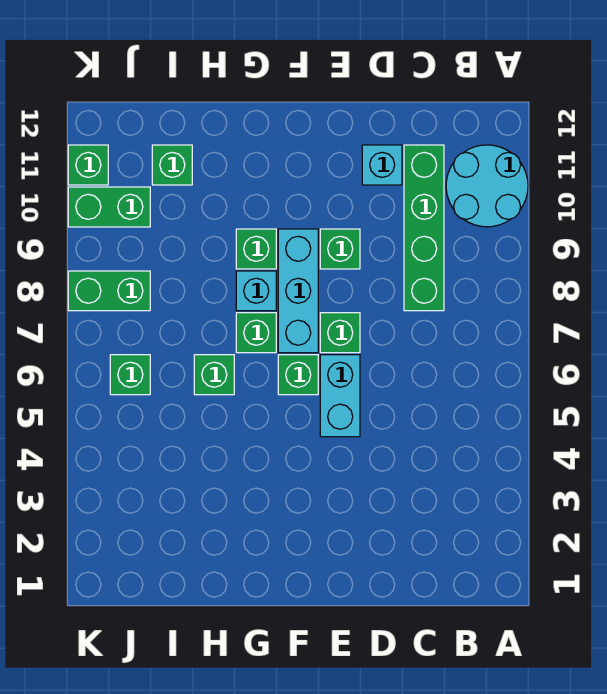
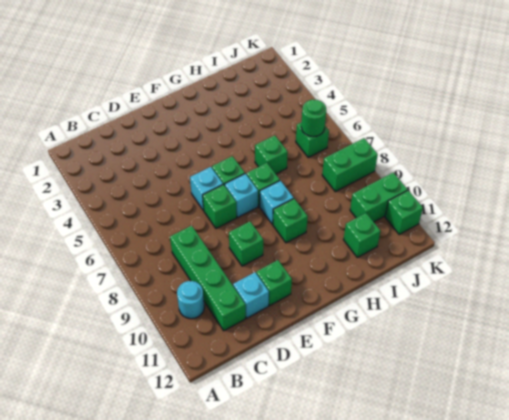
cyan 2x2 round brick [446,145,528,227] -> cyan 1x1 round brick [177,281,204,319]
cyan 1x2 brick [320,355,360,437] -> cyan 1x1 brick [190,167,223,210]
none -> green 1x1 brick [256,260,292,305]
cyan 1x3 brick [278,229,318,353] -> cyan 1x1 brick [225,174,258,217]
none -> green 1x1 round brick [301,100,326,137]

